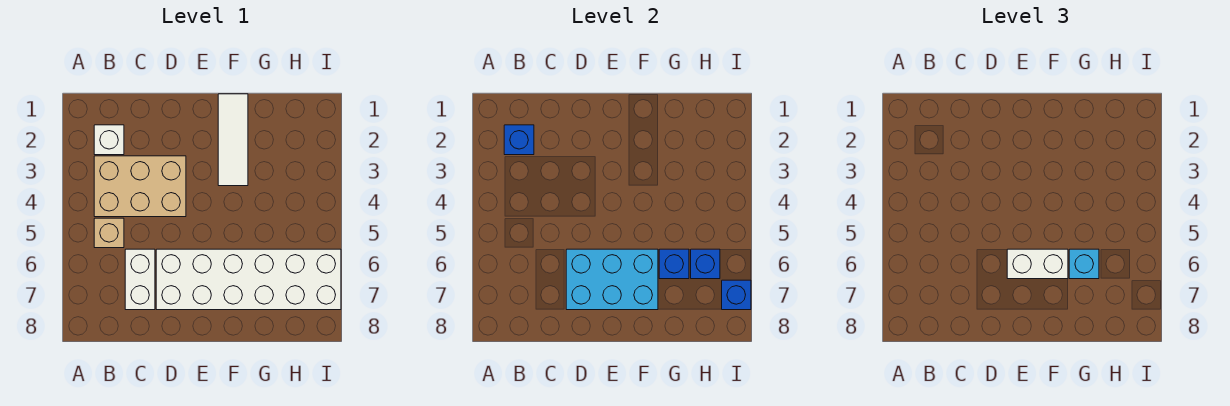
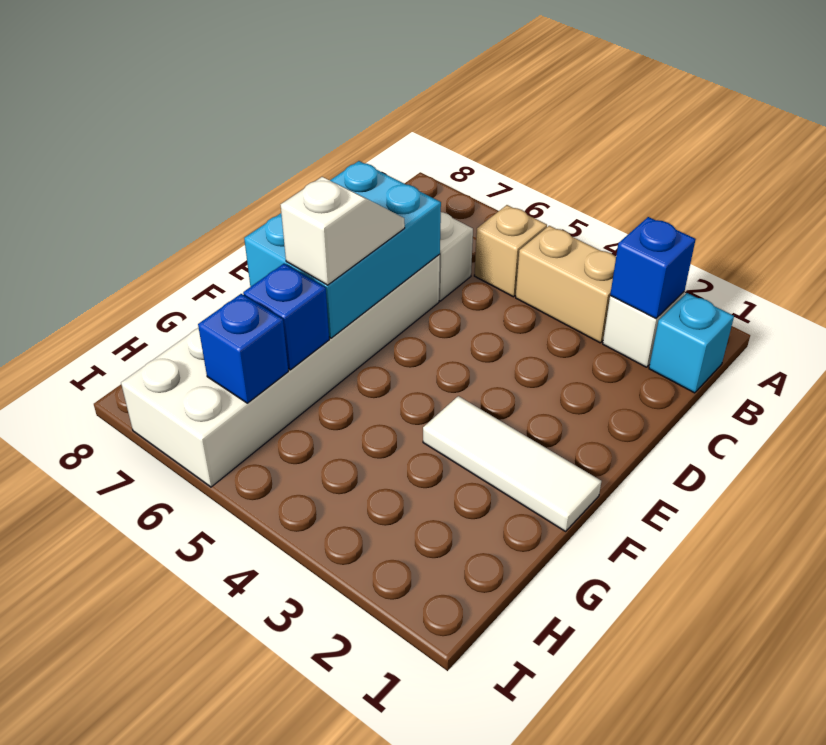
tan 2x3 brick [94,156,186,217] -> tan 1x2 brick [516,226,616,343]
white 1x2 brick [1007,249,1068,279] -> white 1x2 slope [281,177,405,285]
cyan 1x1 brick [1069,249,1099,279] -> cyan 1x1 brick moved to [649,293,734,393]
blue 1x1 brick [722,280,751,310] -> none

